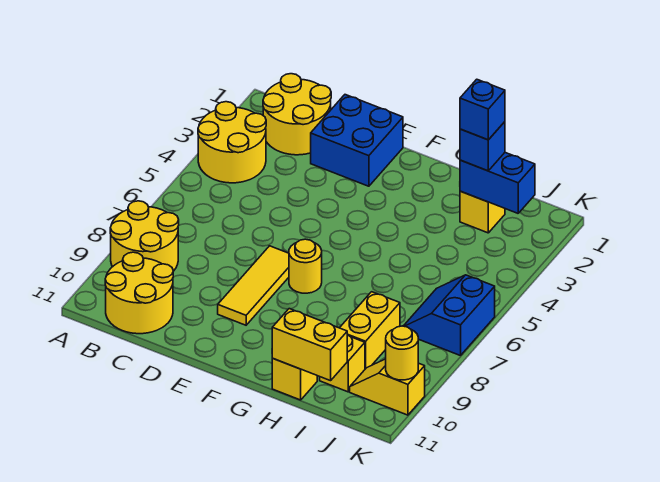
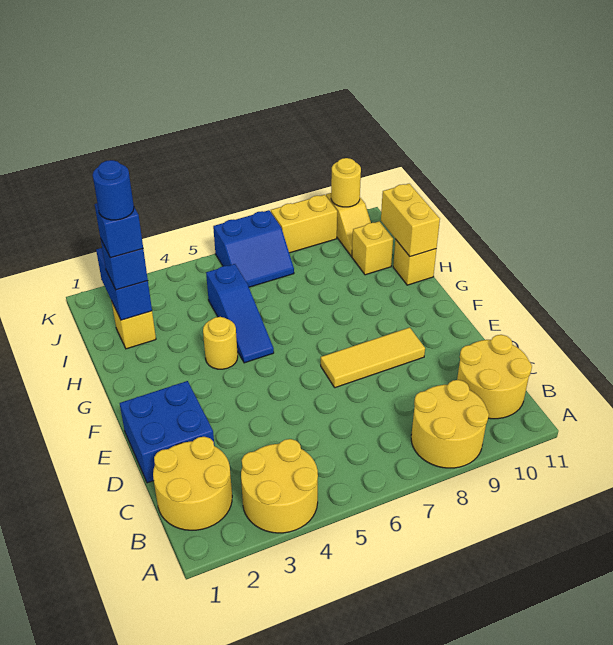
yellow 1x1 round brick [289,239,322,293] -> yellow 1x1 round brick moved to [203,317,238,369]
none -> blue 1x3 slope [206,264,274,363]
none -> blue 1x1 round brick [93,160,134,220]
yellow 1x2 brick [340,292,400,369] -> yellow 1x2 brick moved to [271,195,337,253]

